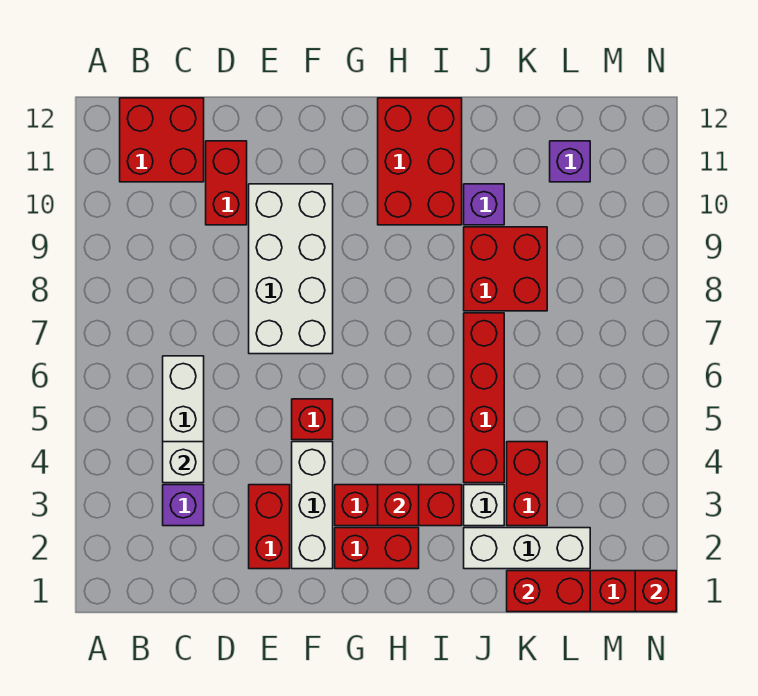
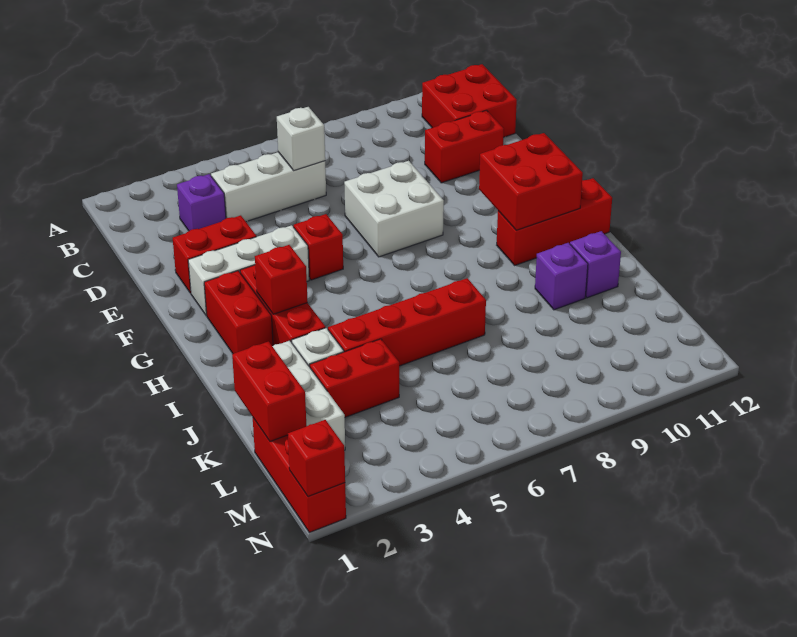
white 1x1 brick [163,442,204,483] -> white 1x1 brick moved to [277,107,325,170]
white 2x4 brick [249,184,333,354] -> white 2x2 brick [344,161,444,257]
red 2x3 brick [378,98,462,225] -> red 1x3 brick [497,178,612,265]
red 2x2 brick [464,227,547,311] -> red 2x2 brick moved to [479,133,583,230]
purple 1x1 brick [550,141,590,182] -> purple 1x1 brick moved to [570,231,621,298]

